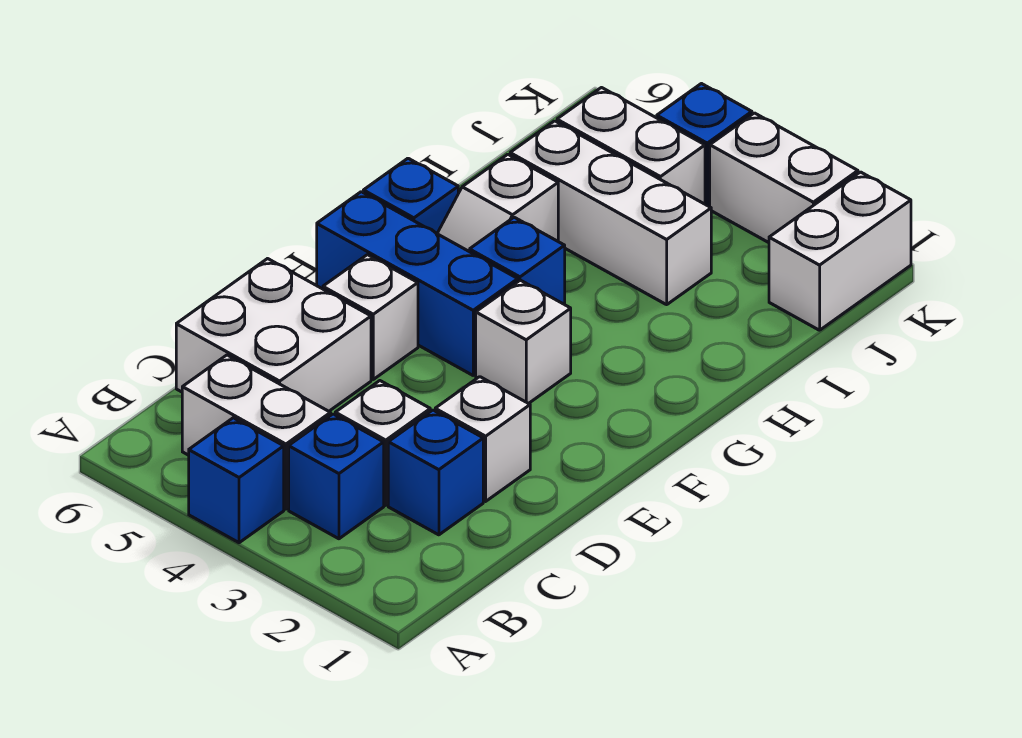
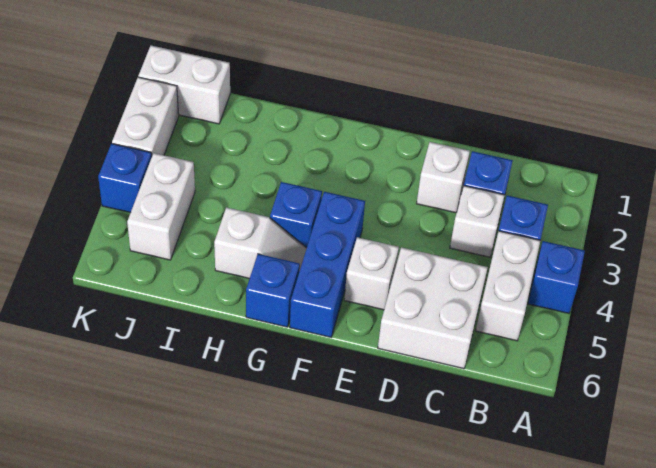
white 1x1 brick [476,280,571,404] -> none
white 1x3 brick [510,121,711,305] -> none

